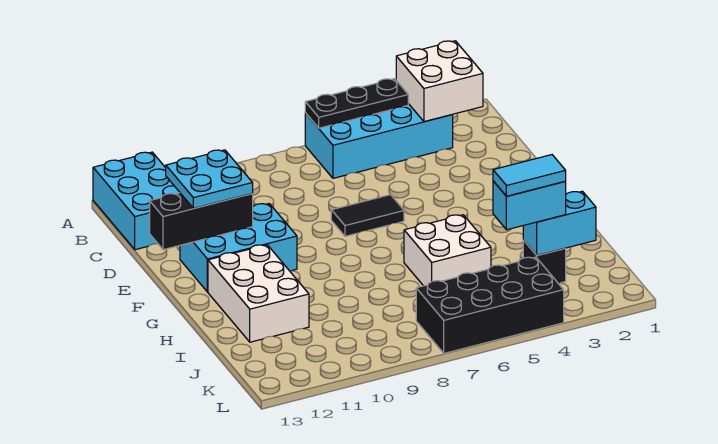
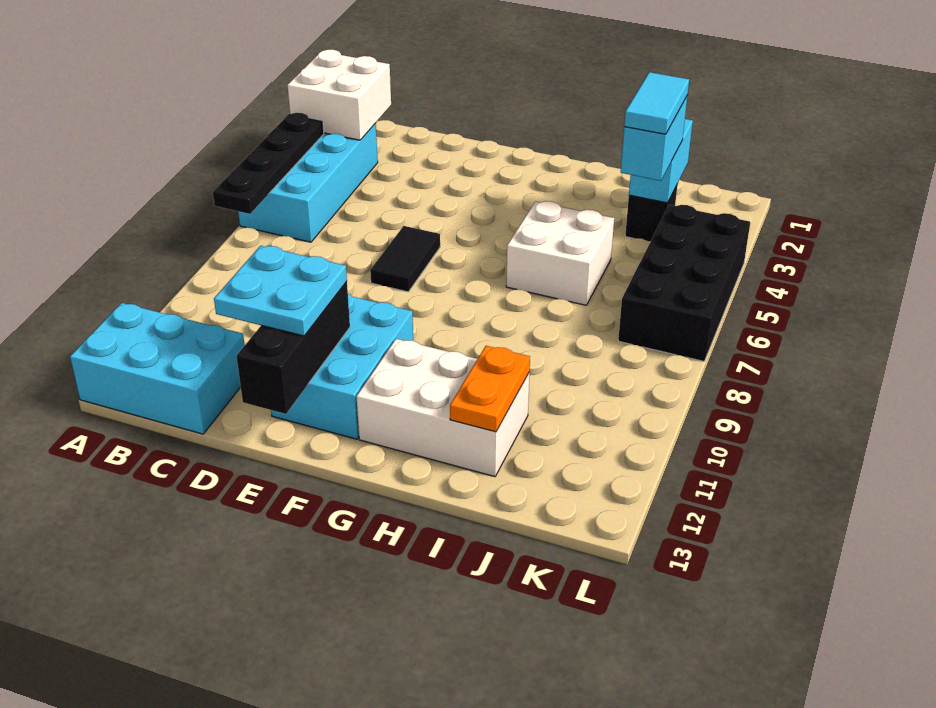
black 1x3 plate [305,79,408,128] -> black 1x4 plate [213,113,324,214]
none -> orange 1x2 plate [450,346,530,432]

